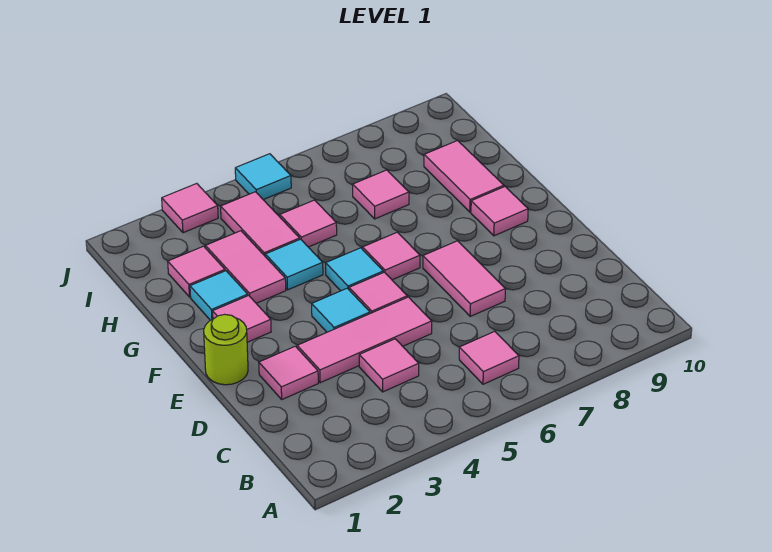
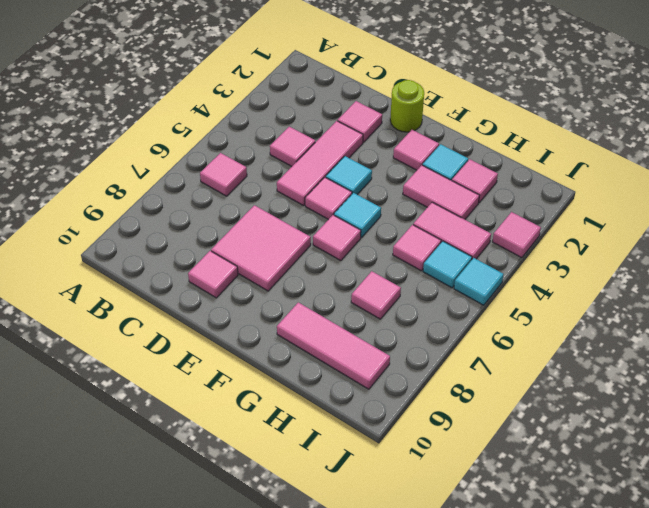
pink 1x2 tile [423,241,505,316] -> pink 2x2 tile [211,205,311,291]
pink 1x1 tile [471,187,528,236] -> pink 1x1 tile moved to [188,251,238,298]
cyan 1x1 tile [265,239,323,290] -> cyan 1x1 tile moved to [423,241,472,288]
pink 1x2 tile [424,141,504,212] -> pink 1x3 tile [277,302,390,389]

